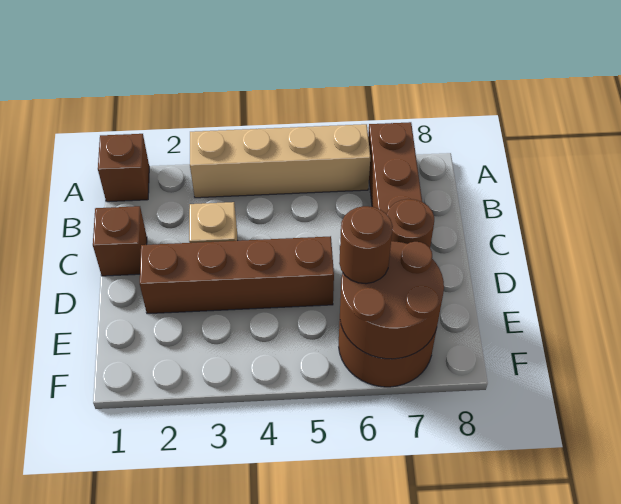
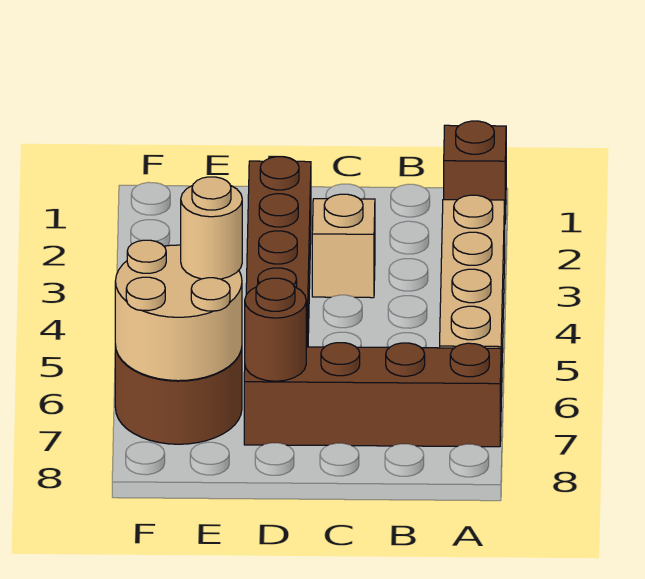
brown 1x1 brick [93,206,147,276] -> none
brown 2x2 round brick [340,241,444,359] -> tan 2x2 round brick [115,240,242,381]
brown 1x1 round brick [339,206,393,284] -> tan 1x1 round brick [181,177,242,279]

